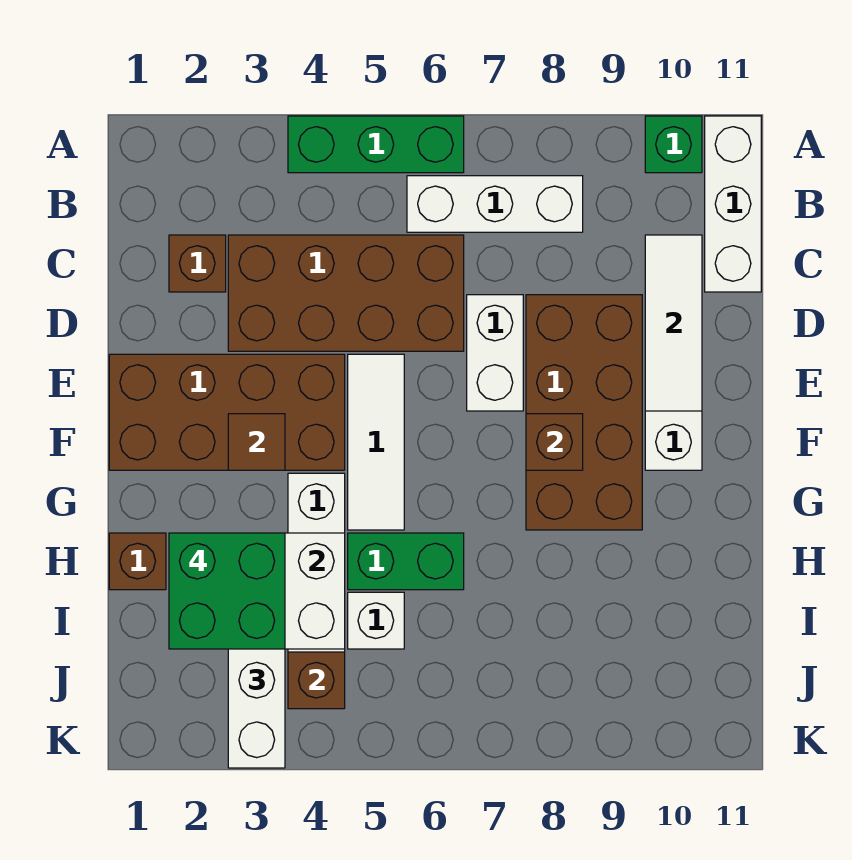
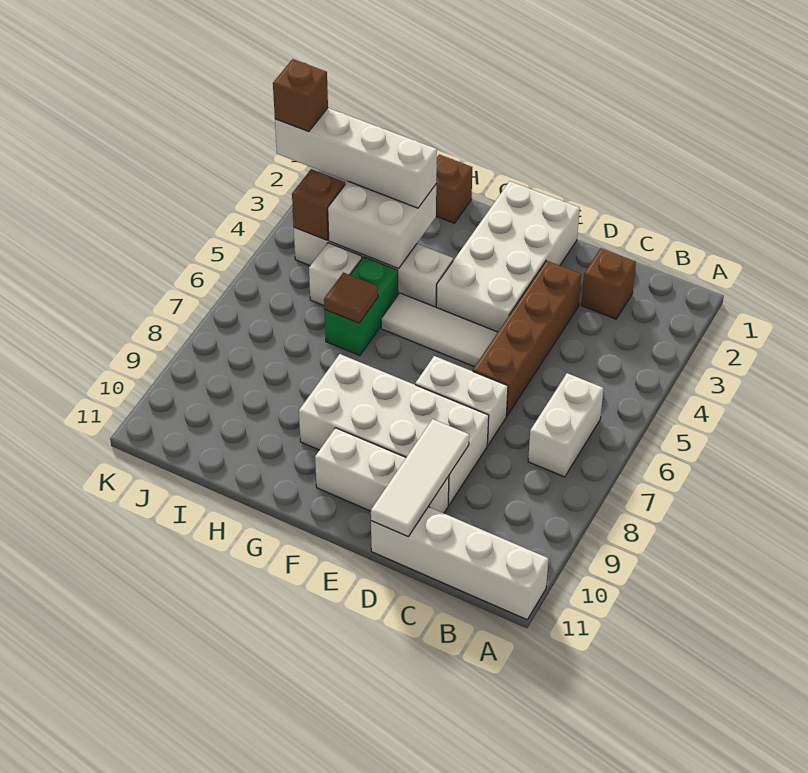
green 1x3 brick [288,116,464,173] -> none
green 1x1 brick [645,116,702,173] -> none
white 1x3 brick [705,116,761,292] -> white 1x4 brick [371,507,548,620]
white 1x3 brick [407,176,583,232] -> white 1x2 brick [528,373,604,477]
brown 2x4 brick [228,235,464,351] -> brown 1x4 brick [473,260,581,416]
white 1x3 tile [645,235,702,411] -> white 1x3 tile turned to [371,419,469,536]
brown 2x4 brick [526,295,642,530] -> white 2x4 brick [299,354,489,505]
brown 2x4 brick [109,354,345,470] -> white 2x4 brick [436,181,580,332]
brown 1x1 tile [228,414,285,470] -> brown 1x1 tile moved to [324,273,378,323]
brown 1x1 brick [526,414,583,470] -> brown 1x1 brick moved to [273,59,328,132]
green 2x2 brick [169,533,285,649] -> none

